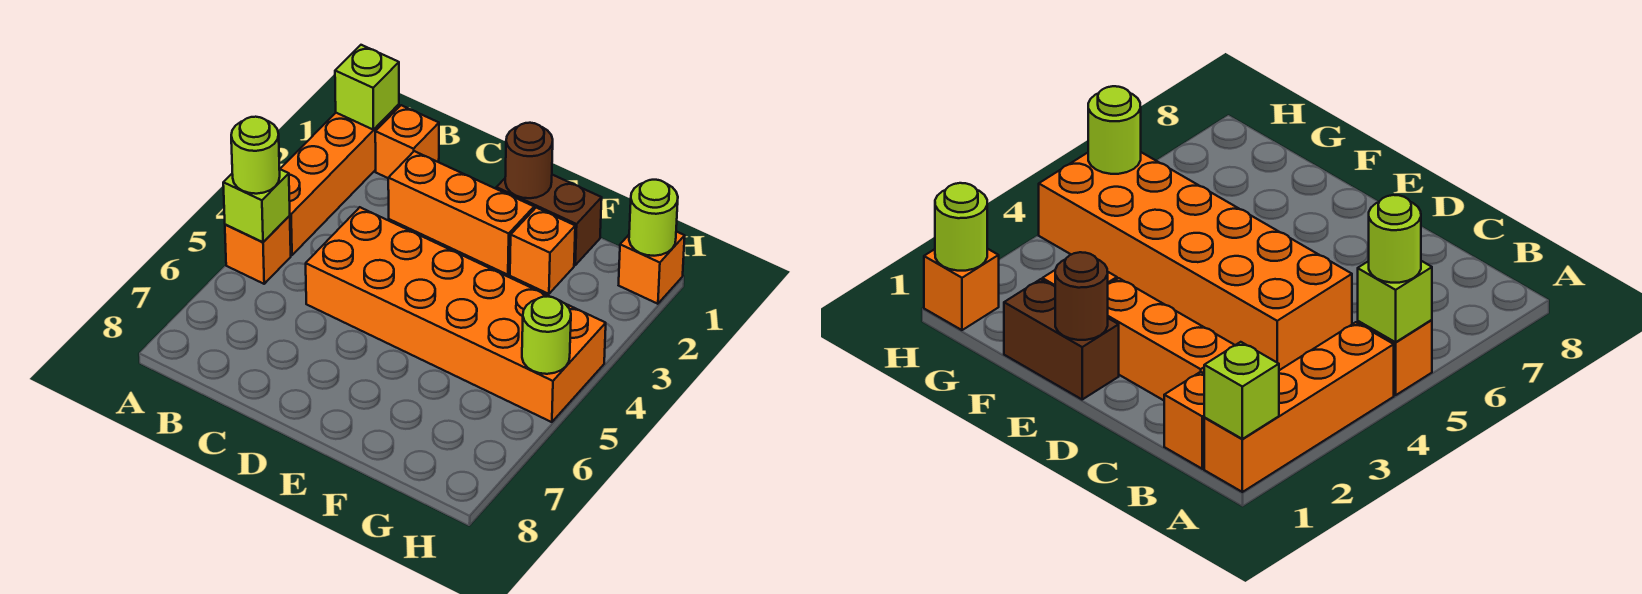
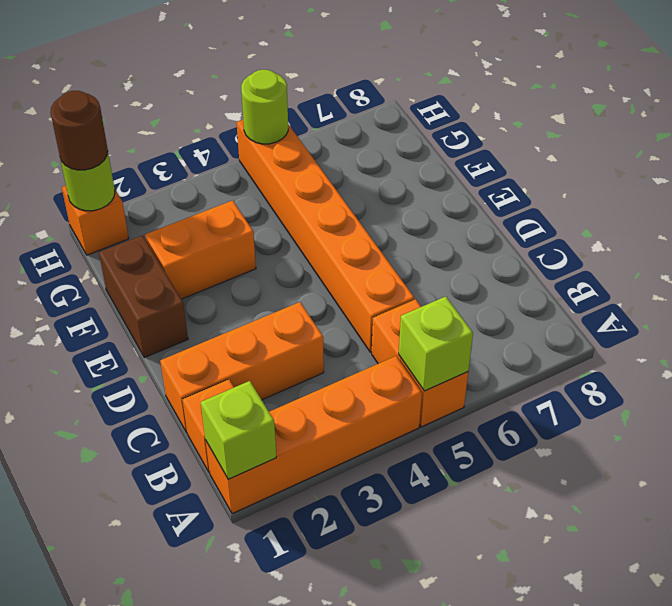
orange 1x1 brick [225,216,291,284] -> orange 1x2 brick [372,299,468,427]
lime 1x1 round brick [231,117,280,194] -> none
orange 1x3 brick [388,151,534,275] -> orange 1x3 brick turned to [160,302,324,433]
orange 2x6 brick [306,207,606,422] -> orange 1x6 brick [236,120,414,352]
brown 1x1 round brick [505,123,553,198] -> brown 1x1 round brick moved to [50,91,108,170]
orange 1x1 brick [510,208,575,294] -> orange 1x2 brick [145,200,256,299]

